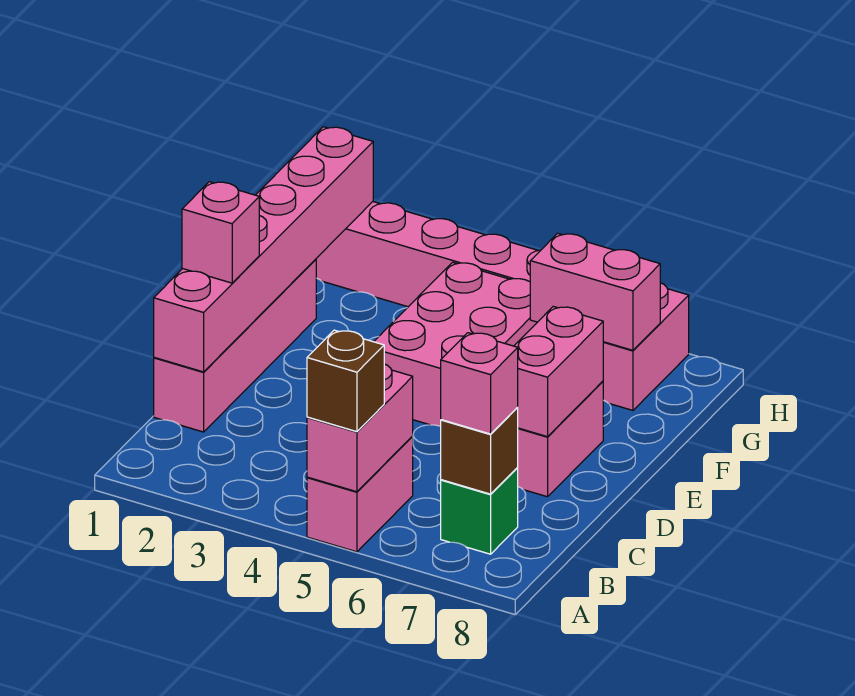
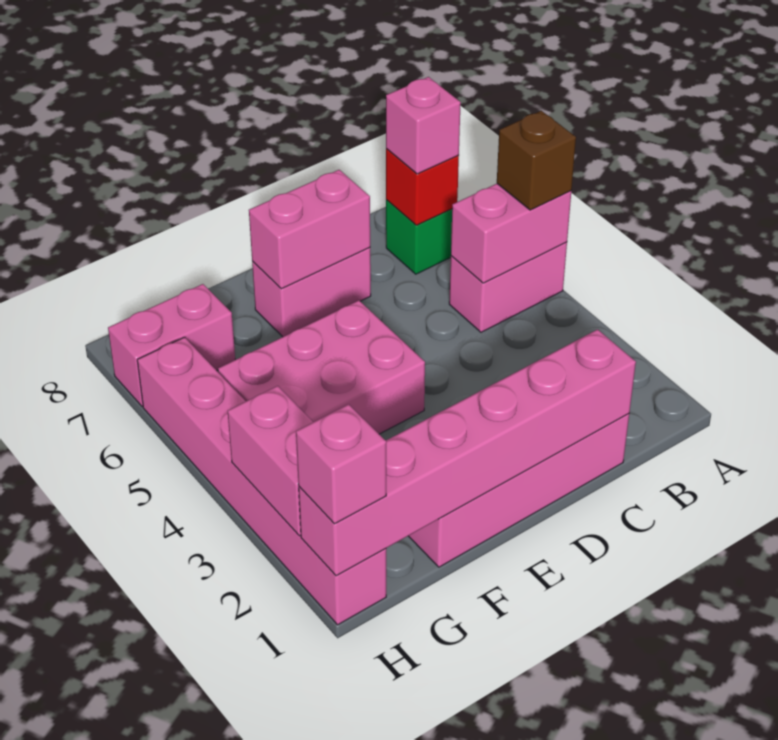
brown 1x1 brick [441,408,518,494] -> red 1x1 brick [386,149,459,225]
pink 1x1 brick [182,182,259,283] -> pink 1x1 brick moved to [296,404,386,524]
pink 1x2 brick [530,233,660,350] -> pink 1x2 brick moved to [228,386,313,536]

